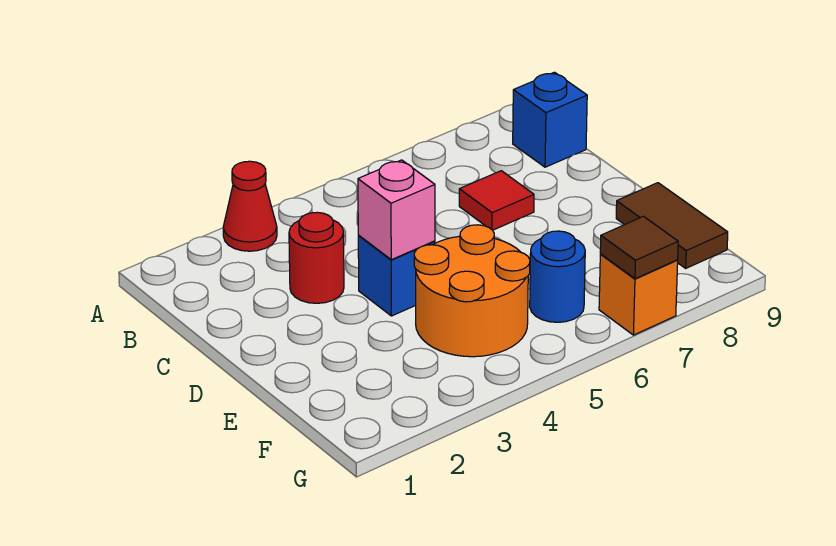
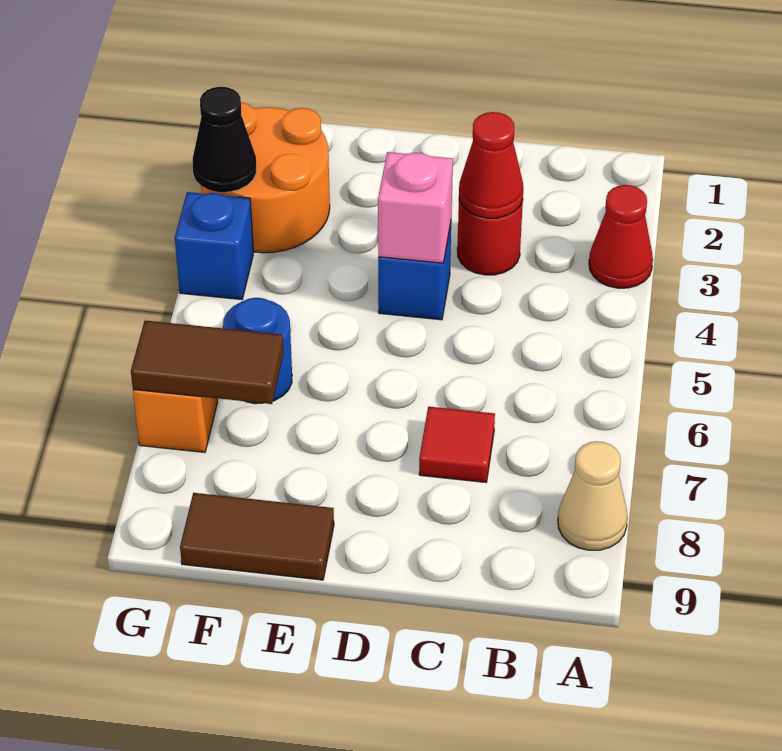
none -> tan 1x1 cone [558,441,628,550]
blue 1x1 brick [513,72,587,167] -> blue 1x1 brick moved to [175,192,253,300]
none -> red 1x1 cone [459,112,523,218]
orange 2x2 round brick [414,225,530,357] -> orange 2x2 round brick moved to [201,102,330,253]
none -> black 1x1 cone [193,87,256,192]
brown 1x1 tile [600,216,678,279] -> brown 1x2 tile [131,321,284,404]

